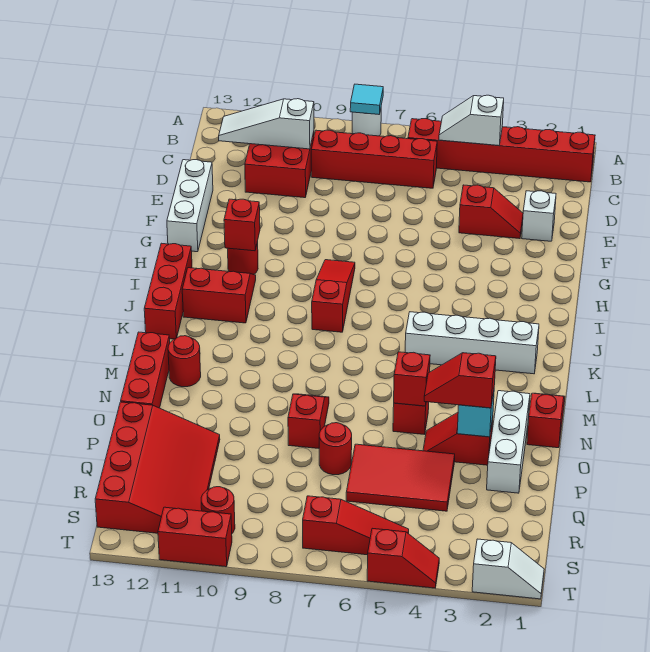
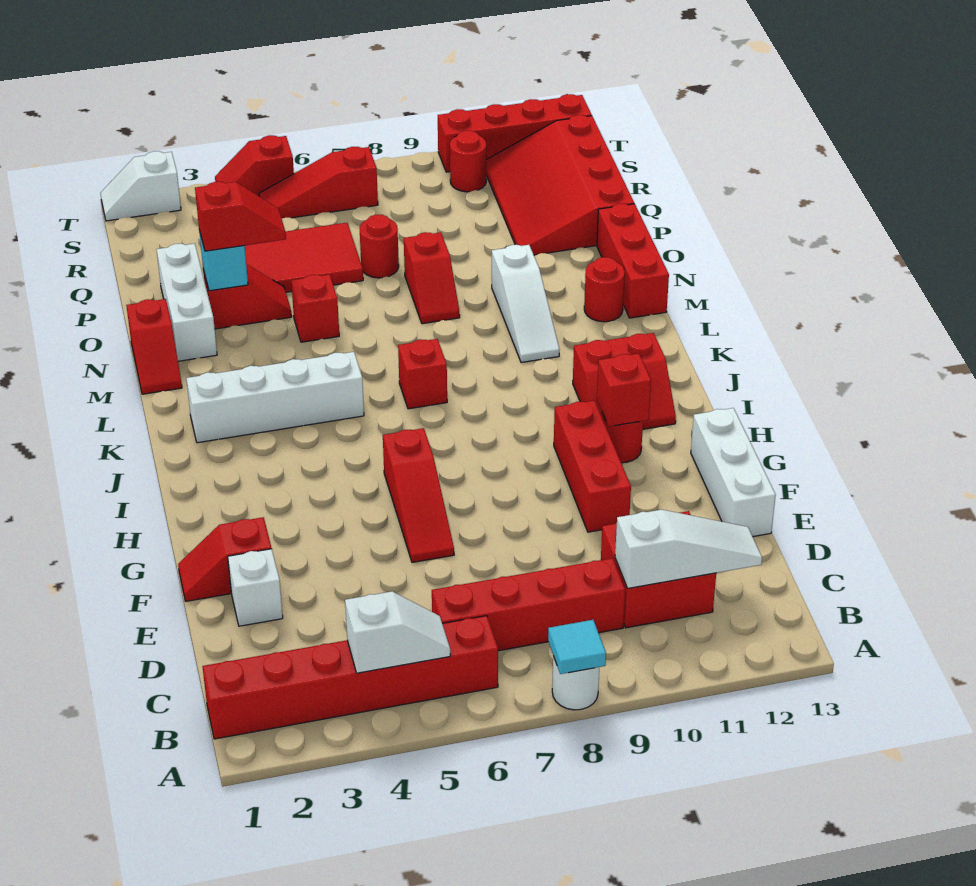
red 1x2 slope [459,185,523,239] -> red 1x2 slope moved to [178,517,272,601]
red 1x3 slope [312,260,355,332] -> red 1x3 slope moved to [383,428,454,562]
red 1x3 brick [144,243,192,339] -> red 1x3 brick moved to [554,400,631,532]
none -> white 1x3 slope [492,245,559,363]
red 1x1 brick [394,352,430,406] -> red 1x1 brick moved to [398,339,447,409]
red 1x2 brick [158,507,232,567] -> red 1x4 brick [438,94,592,172]

